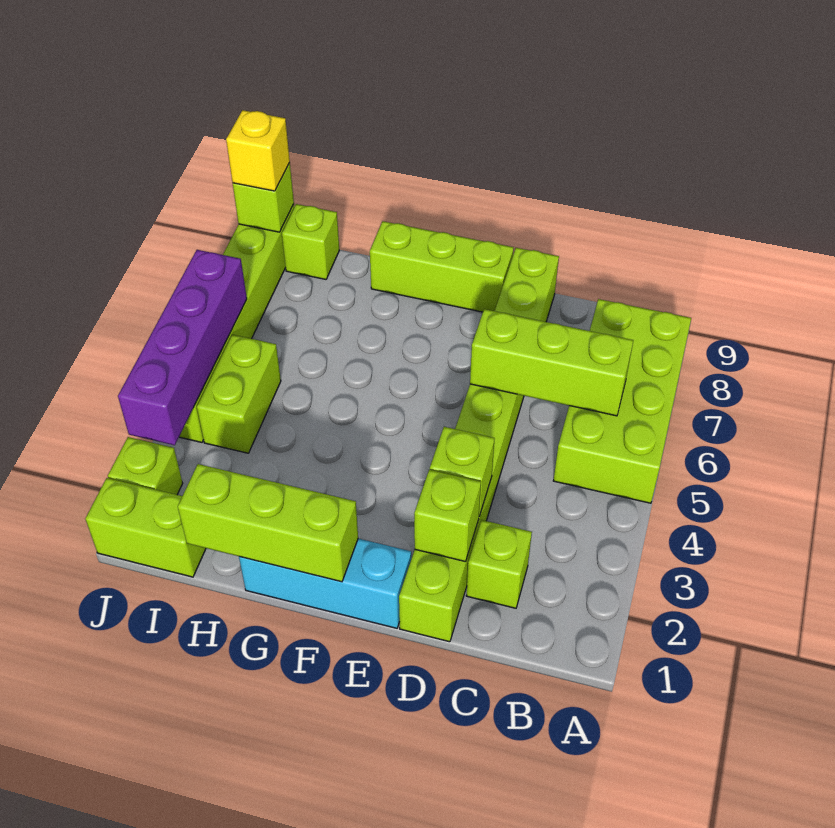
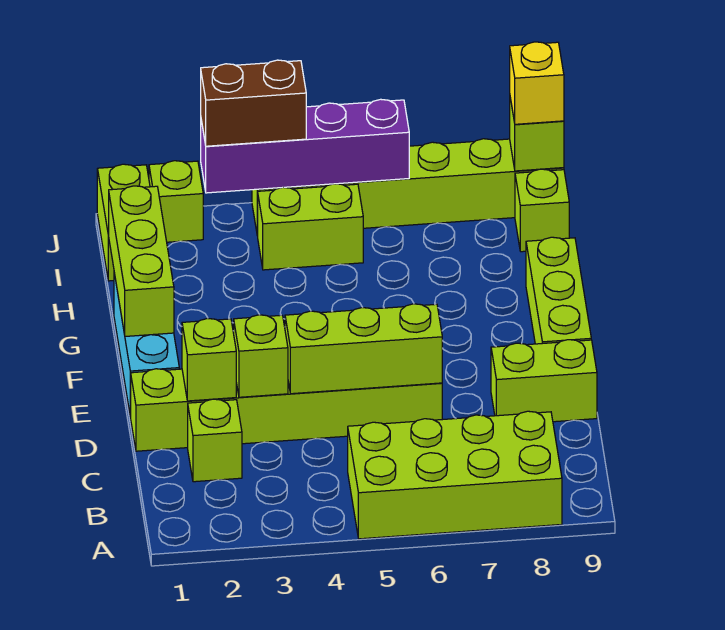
lime 1x3 brick [470,309,633,416] -> lime 1x3 brick turned to [285,304,442,394]
none -> brown 1x2 brick [201,60,306,146]

